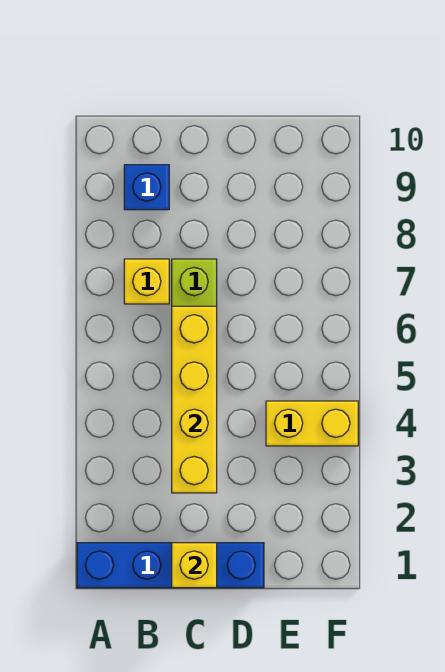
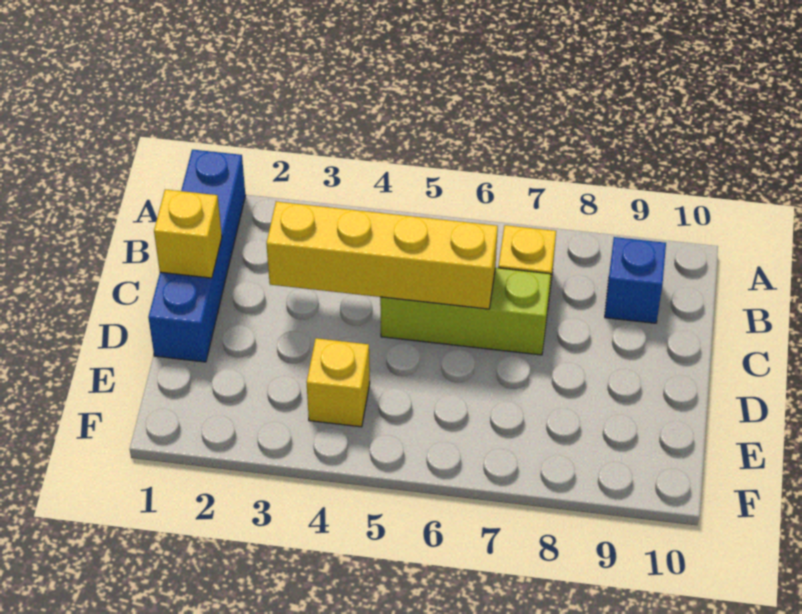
yellow 1x2 brick [266,401,358,446] -> yellow 1x1 brick [307,338,370,427]

